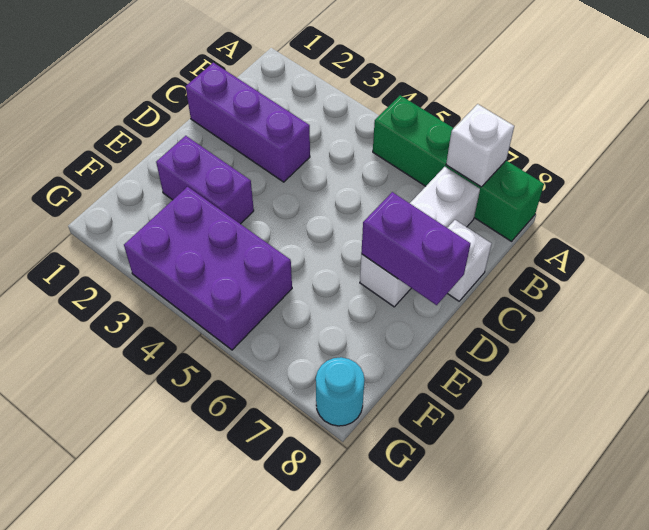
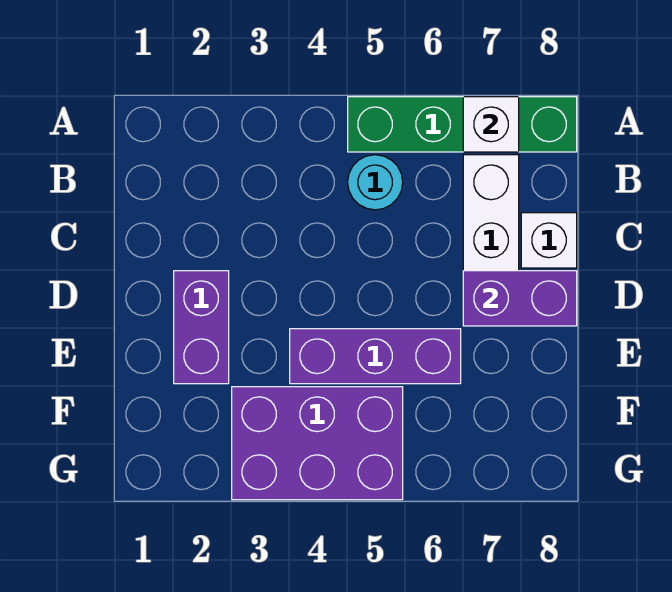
purple 1x3 brick [186,63,310,182] -> purple 1x3 brick moved to [290,329,461,384]
purple 1x2 brick [156,136,254,224] -> purple 1x2 brick turned to [174,271,229,384]
cyan 1x1 round brick [316,357,365,426] -> cyan 1x1 round brick moved to [348,155,403,210]

